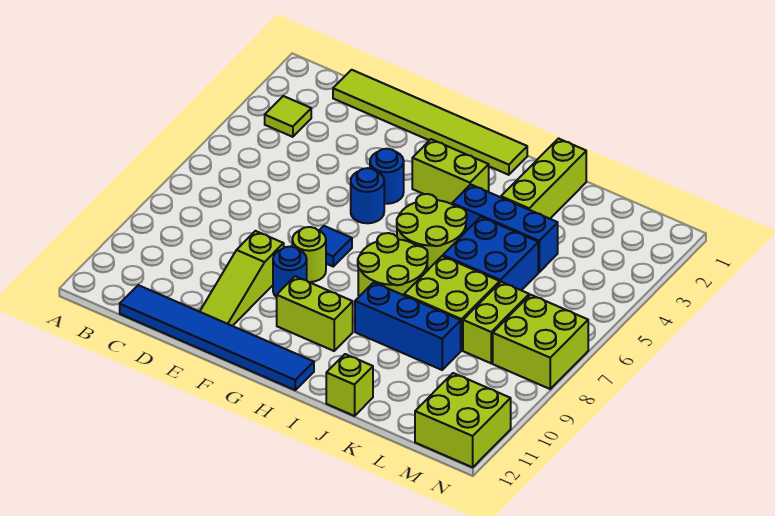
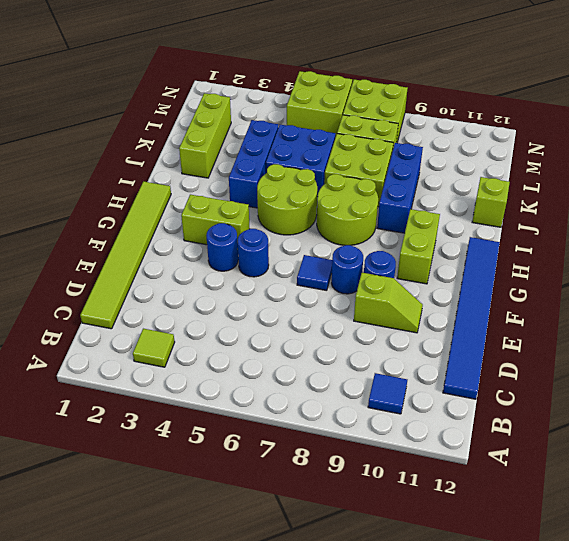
none -> blue 1x1 tile [368,373,407,414]
lime 1x3 slope [200,231,284,326] -> lime 1x2 slope [354,273,423,333]
lime 1x1 round brick [292,227,326,282] -> blue 1x1 round brick [331,245,363,294]
lime 1x2 brick [412,139,489,204] -> lime 1x2 brick turned to [181,195,250,245]
lime 1x3 brick [501,139,586,219] -> lime 1x3 brick turned to [179,93,231,178]
lime 2x2 brick [415,373,511,467] -> lime 2x2 brick moved to [287,71,352,137]

